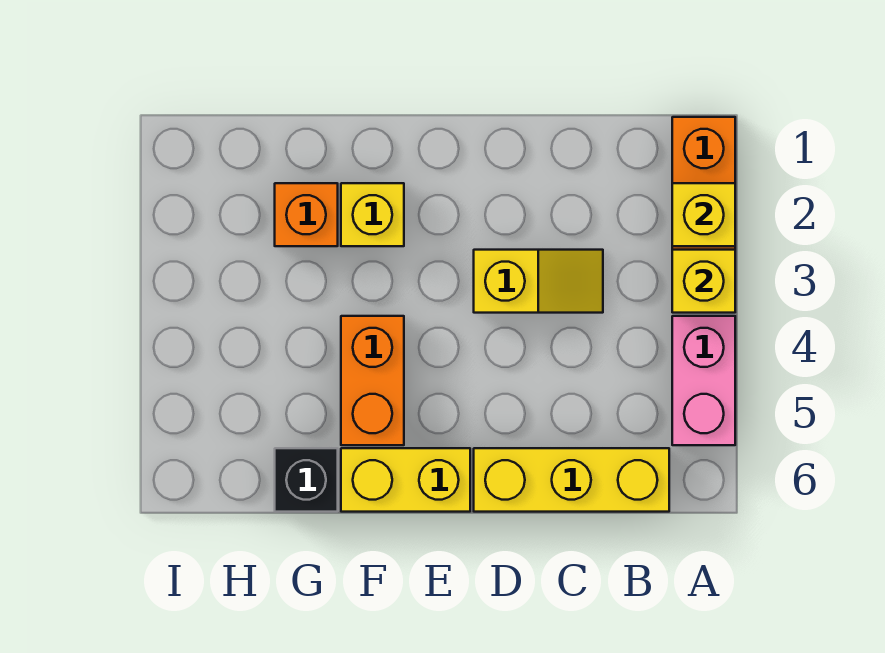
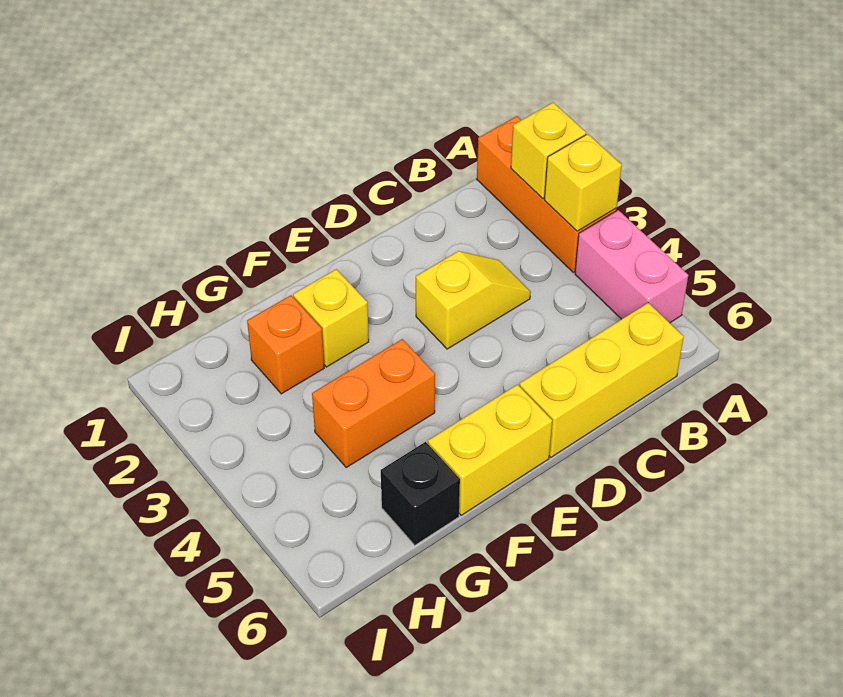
orange 1x2 brick [341,316,404,445] -> orange 1x2 brick turned to [312,339,435,467]

